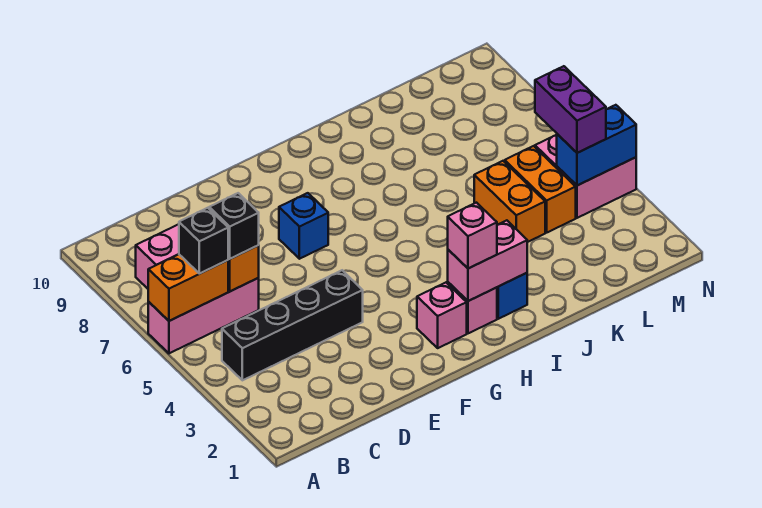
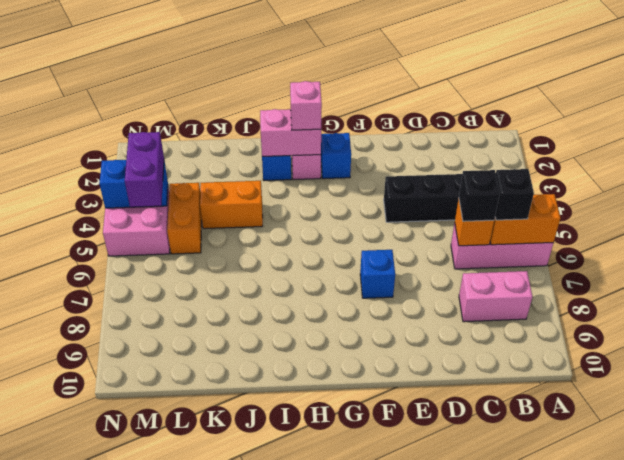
pink 1x1 brick [417,283,467,348] -> blue 1x1 brick [321,133,351,179]
orange 1x2 brick [474,161,545,242] -> orange 1x2 brick turned to [200,181,263,229]

